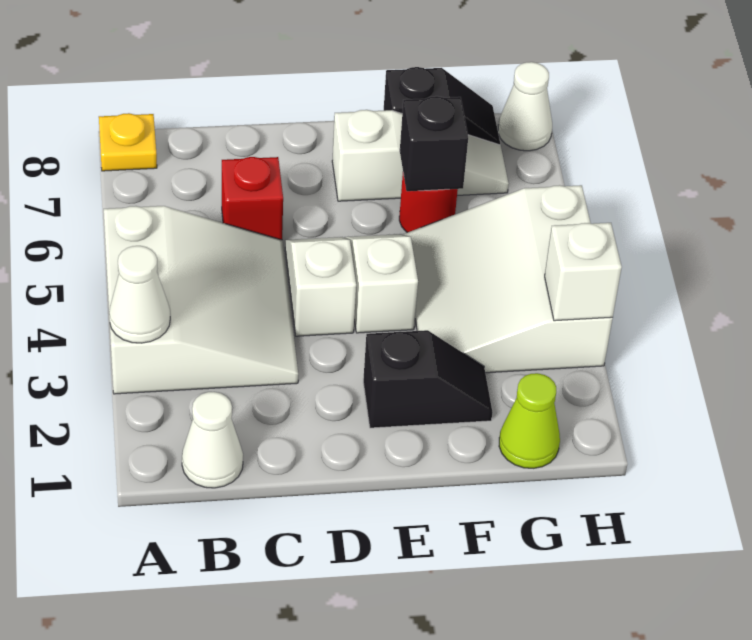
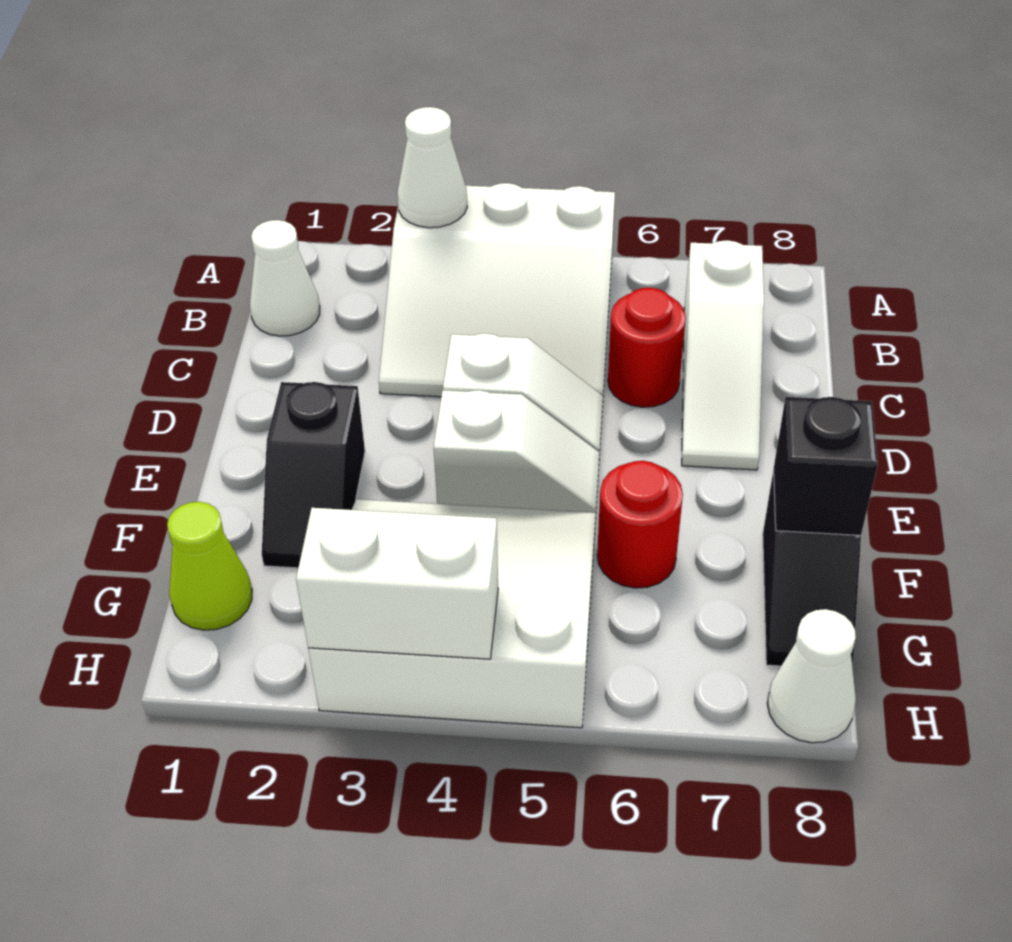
yellow 1x1 plate [99,113,157,171] -> none
red 1x1 brick [222,157,283,240] -> red 1x1 round brick [608,288,686,407]
white 1x3 slope [332,110,509,201] -> white 1x3 slope moved to [682,240,764,470]
black 1x1 brick [400,96,468,191] -> black 1x1 brick moved to [774,397,878,536]
white 1x1 brick [545,223,622,321] -> white 1x2 brick [296,508,498,659]

